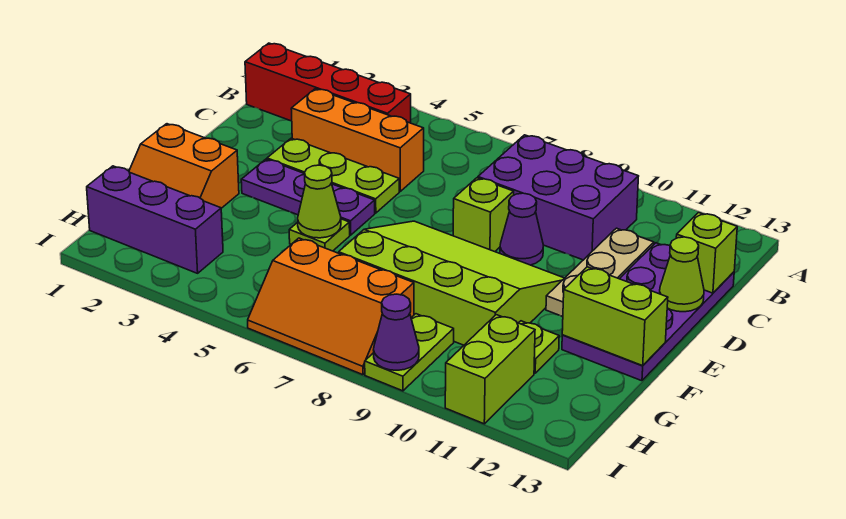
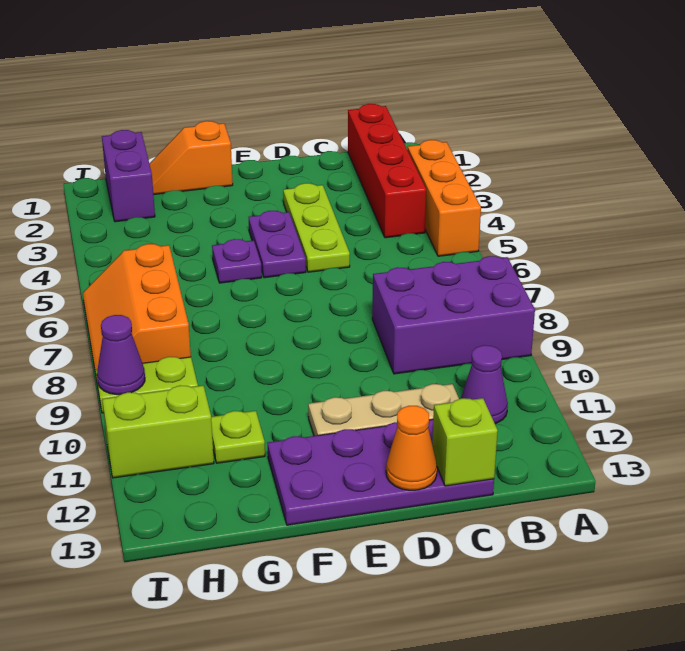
purple 2x3 brick [478,135,639,260] -> purple 2x3 brick turned to [372,256,535,374]
orange 1x3 brick [291,89,424,191] -> orange 1x3 brick moved to [408,140,481,256]
lime 1x1 brick [453,178,514,252] -> none
purple 1x1 cone [500,193,543,265] -> purple 1x1 cone moved to [461,345,508,424]
lime 1x1 cone [660,237,704,312] -> orange 1x1 cone [386,406,437,490]
purple 1x3 plate [241,159,375,235] -> purple 1x2 plate [249,211,306,278]
lime 3x4 slope [339,221,564,345] -> none
orange 2x2 slope [129,124,239,208] -> orange 1x2 slope [149,121,233,195]
lime 1x1 plate [289,219,350,251] -> purple 1x1 plate [212,239,262,283]
lime 1x1 cone [298,165,341,238] -> none
lime 1x2 brick [562,267,668,366] -> none
purple 1x3 brick [87,166,223,273] -> purple 1x2 brick [102,130,155,222]

